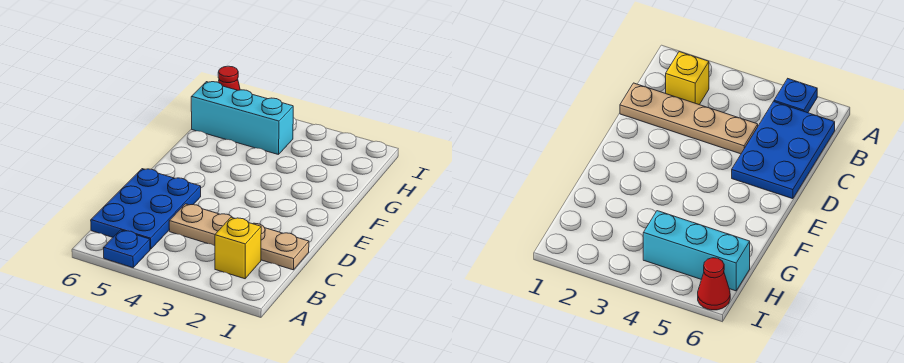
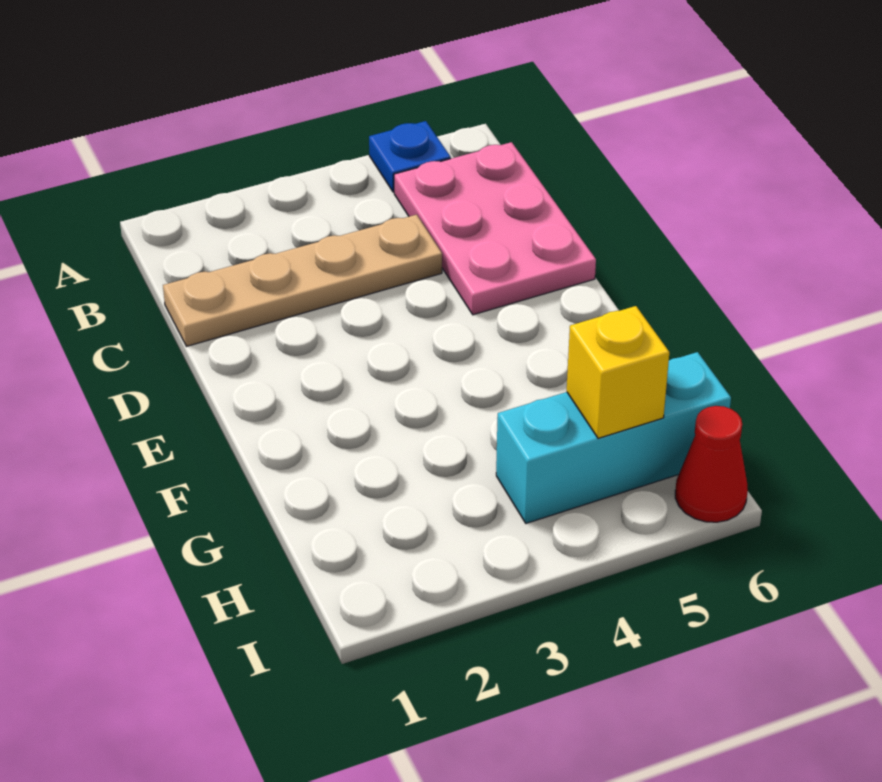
yellow 1x1 brick [215,217,261,279] -> yellow 1x1 brick moved to [567,306,669,438]
blue 2x3 plate [91,169,201,249] -> pink 2x3 plate [394,142,596,315]

